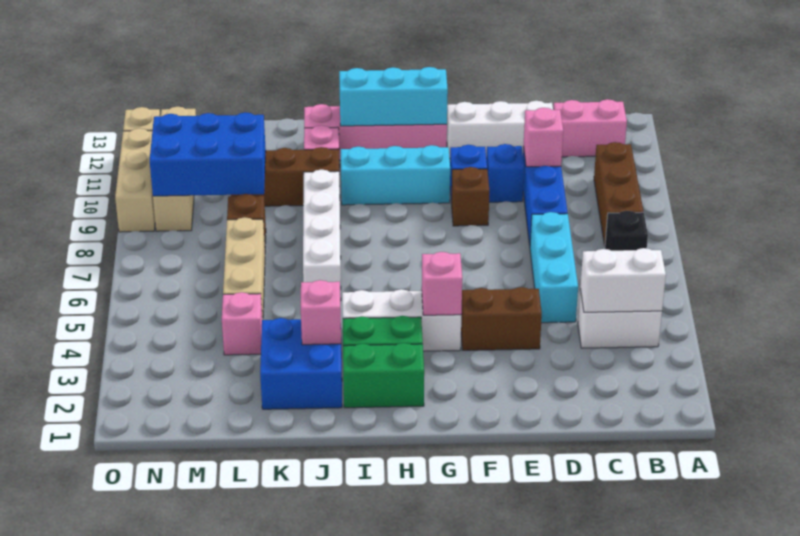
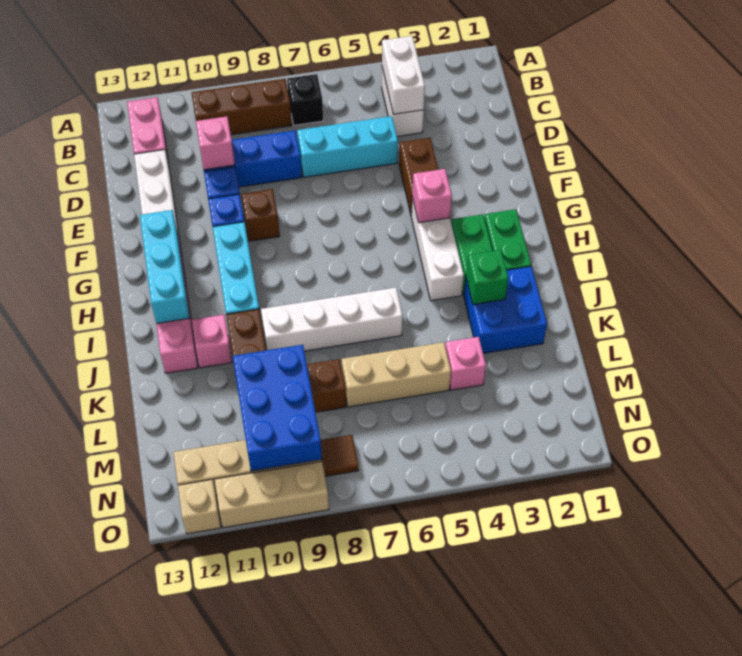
pink 1x1 brick [301,280,341,345] -> green 1x1 brick [466,250,508,304]
none -> brown 1x1 tile [321,435,358,476]

